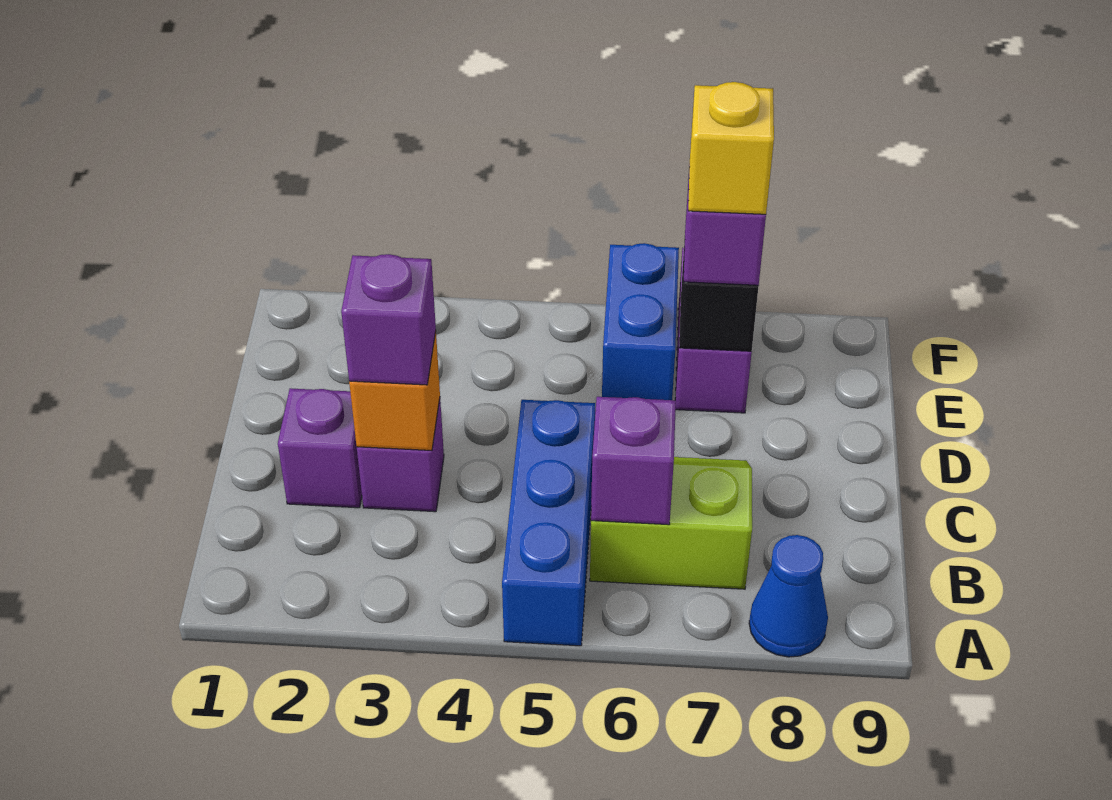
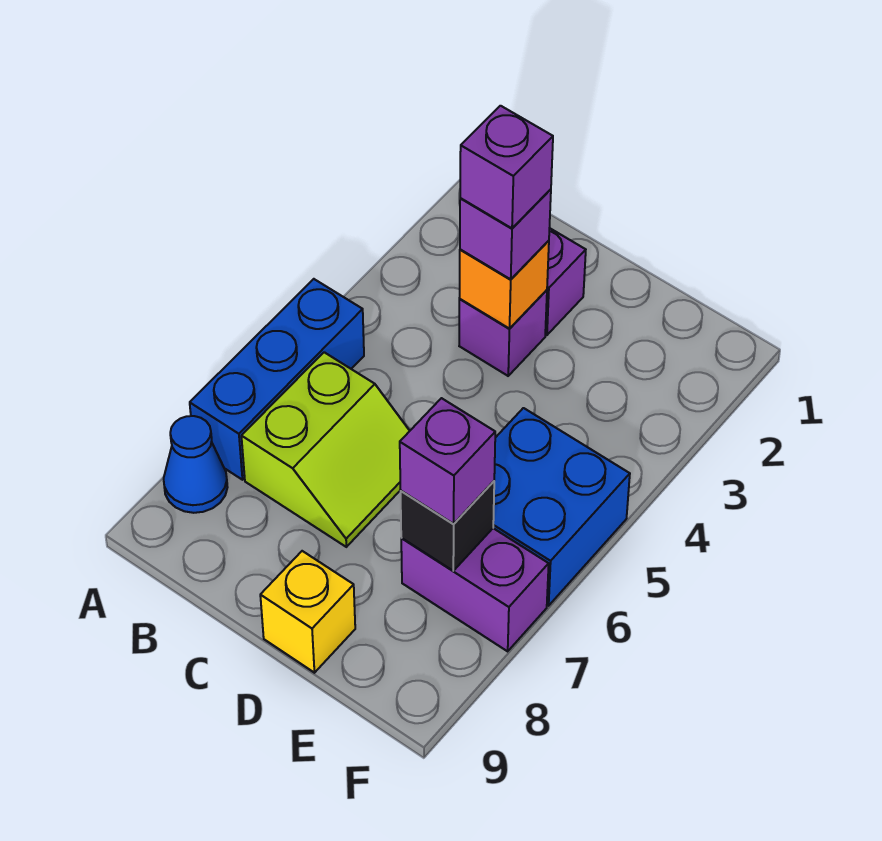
blue 1x3 brick [502,400,595,646] -> blue 1x3 brick turned to [190,279,364,480]
purple 1x1 brick [591,397,676,525] -> purple 1x1 brick moved to [460,106,553,228]
blue 1x2 brick [602,243,679,400] -> blue 2x2 brick [493,408,630,606]
yellow 1x1 brick [688,82,774,214] -> yellow 1x1 brick moved to [260,551,355,673]

